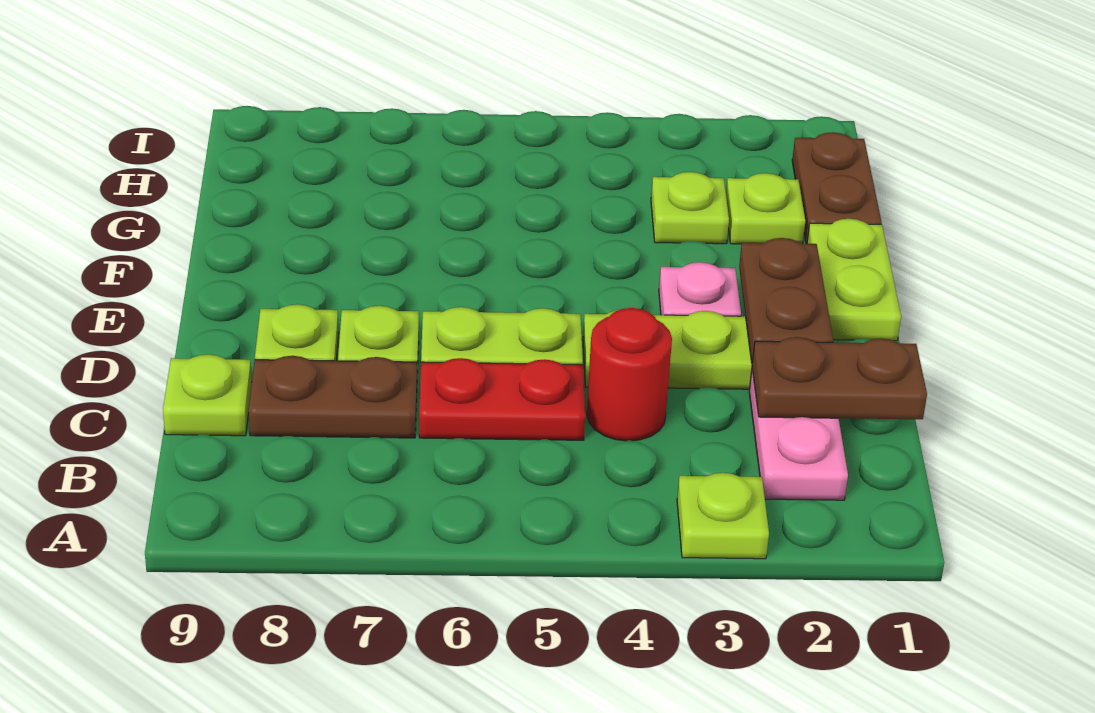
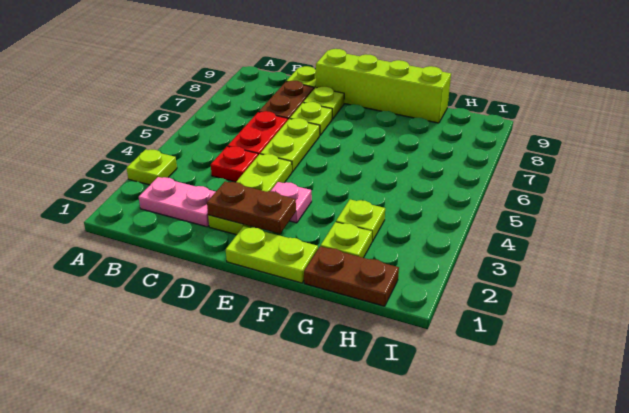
brown 1x2 plate [752,337,927,419] -> none
red 1x1 round brick [587,308,672,441] -> red 1x1 plate [211,146,258,182]
none -> lime 1x4 brick [316,49,451,123]

